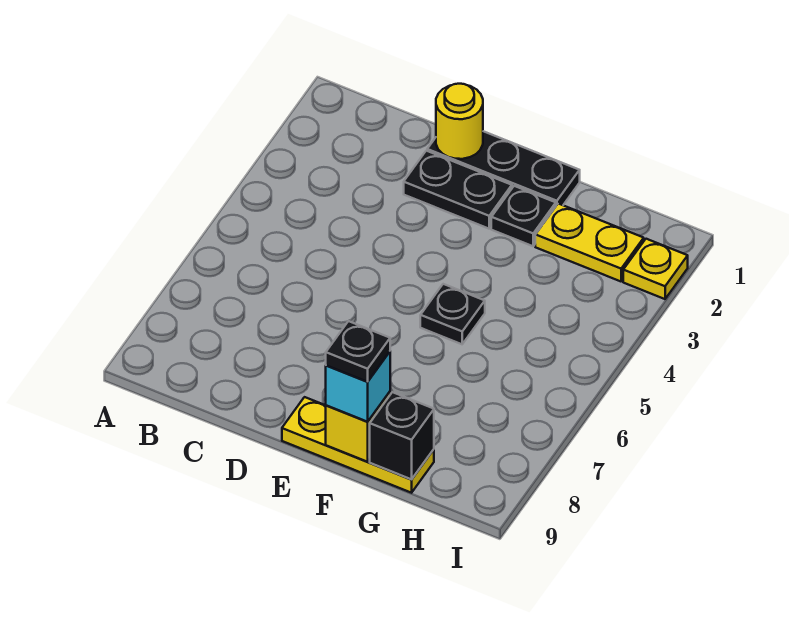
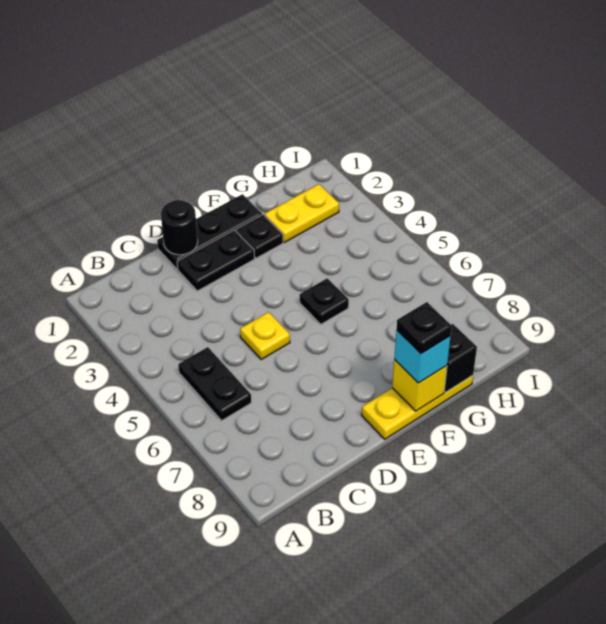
none -> black 1x2 plate [178,347,251,421]
yellow 1x1 round brick [436,84,483,159] -> black 1x1 round brick [161,200,198,255]
yellow 1x1 plate [623,239,688,299] -> yellow 1x1 plate moved to [240,312,290,359]

